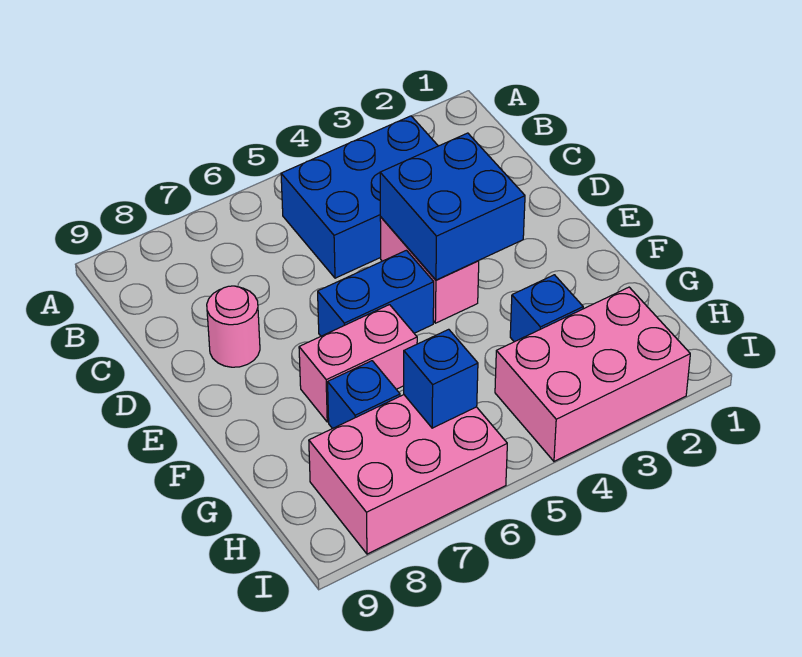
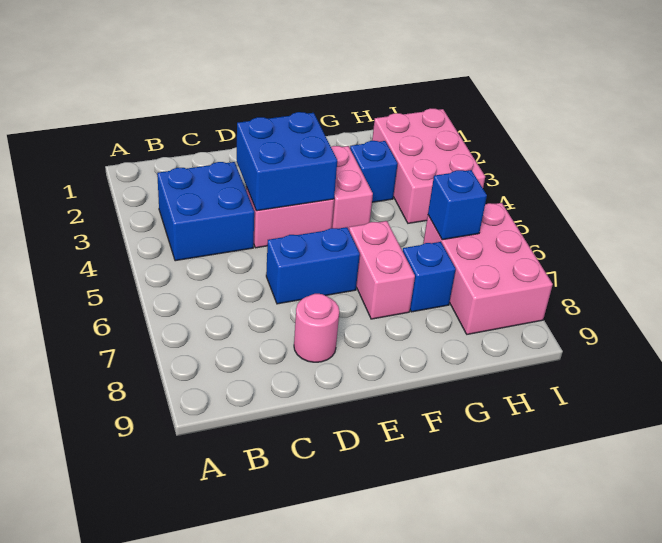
blue 2x3 brick [281,116,438,278] -> blue 2x2 brick [157,162,254,261]
blue 1x2 brick [318,250,434,336] -> blue 1x2 brick turned to [266,227,360,304]
none -> pink 1x2 brick [331,146,373,230]

